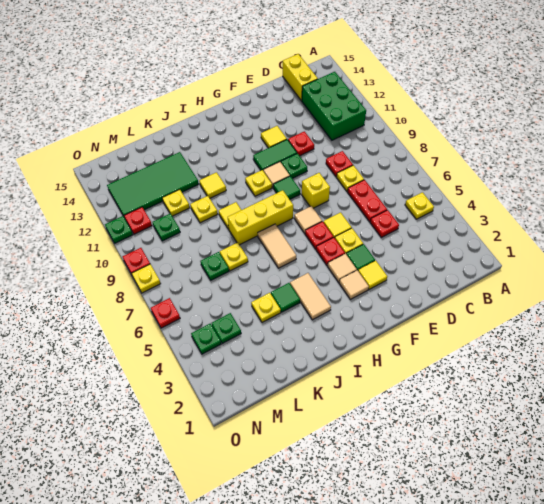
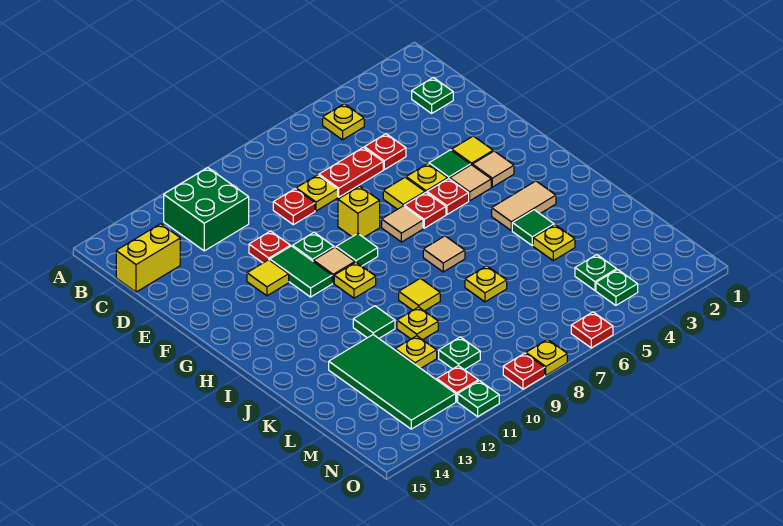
green 2x3 brick [302,72,366,140] -> green 2x2 brick [164,168,249,251]
yellow 1x3 brick [228,190,293,245] -> none
tan 1x2 tile [258,224,296,268] -> tan 1x1 tile [423,236,465,272]
yellow 1x1 tile [199,172,226,198] -> green 1x1 tile [353,306,395,338]
green 1x1 plate [201,252,229,280] -> green 1x1 plate moved to [412,77,453,113]

